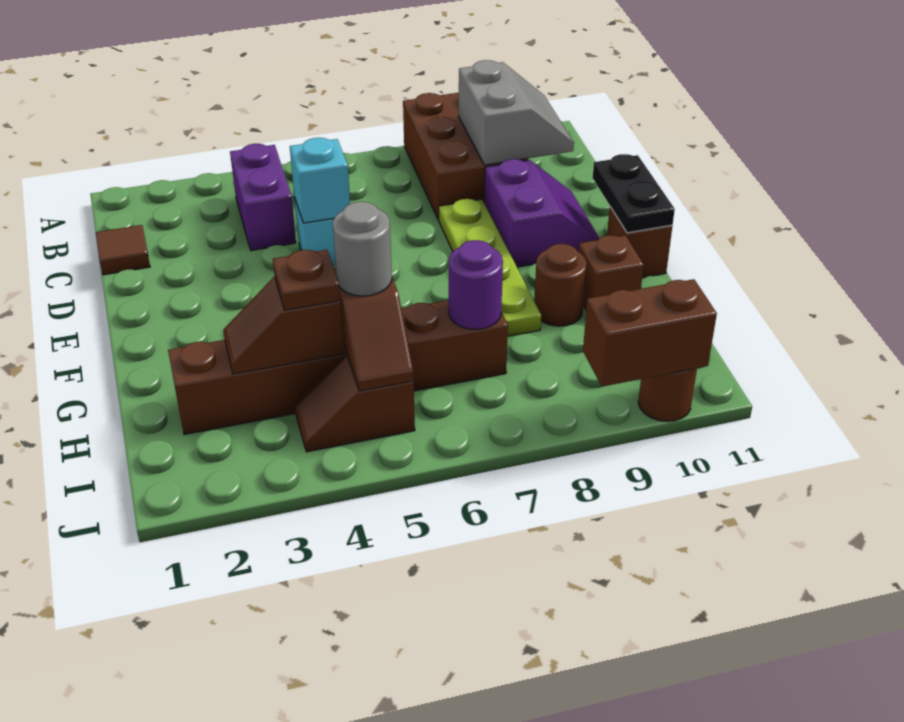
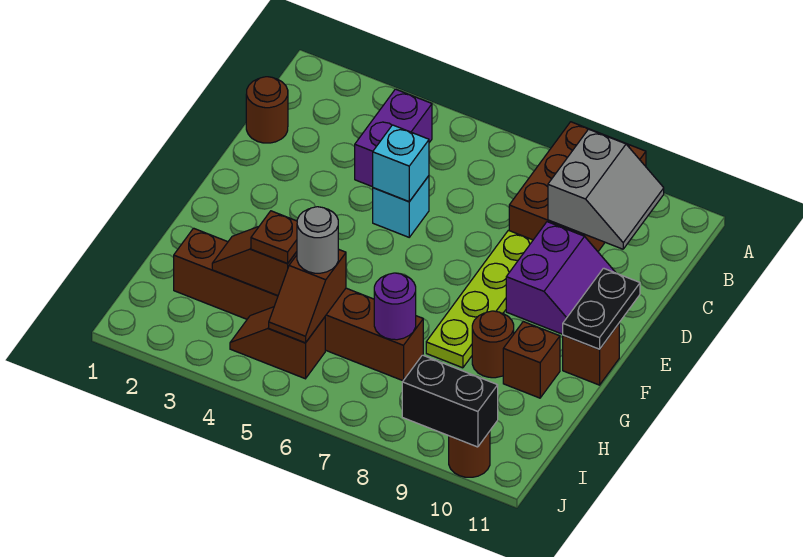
brown 1x1 tile [96,225,150,275] -> brown 1x1 round brick [246,77,288,143]
brown 1x2 brick [583,279,717,387] -> black 1x2 brick [402,355,498,447]

